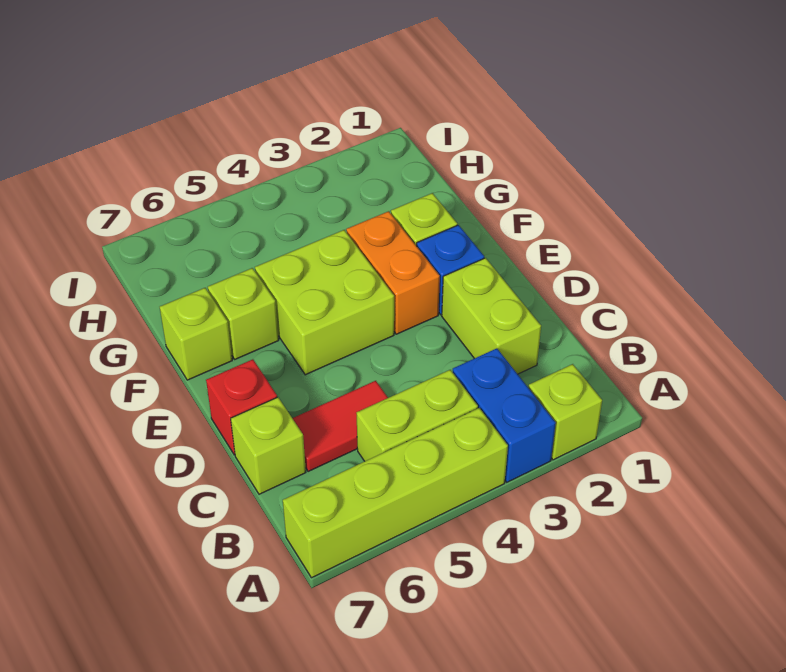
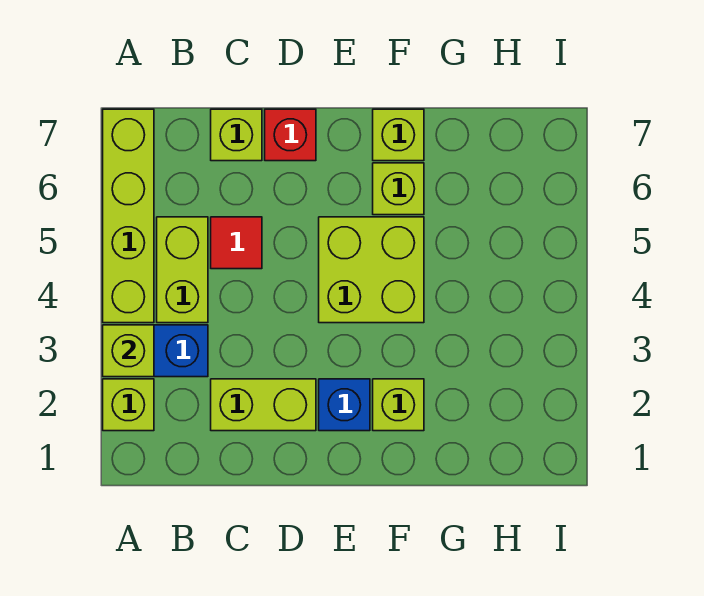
none -> lime 1x1 brick [103,325,154,377]
red 1x2 tile [293,381,388,472] -> red 1x1 tile [211,217,262,269]
orange 1x2 brick [346,211,440,334] -> none

